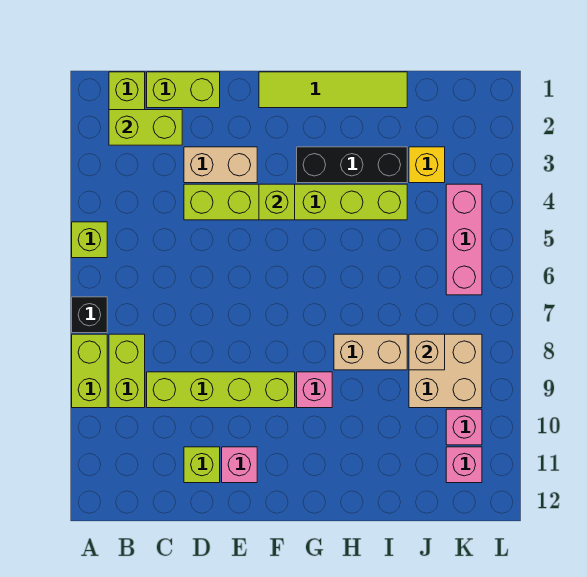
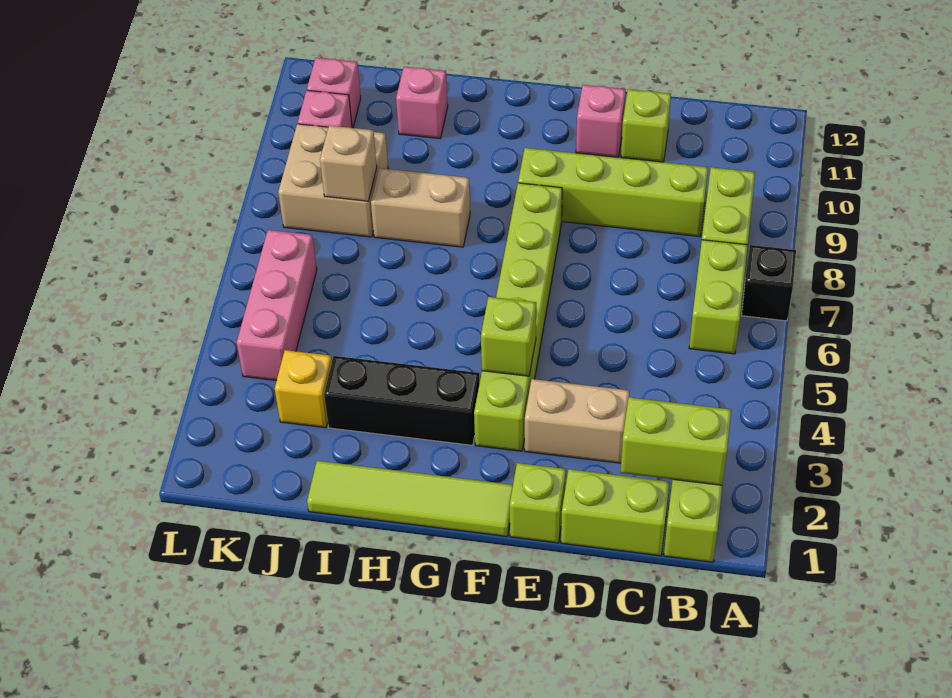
lime 1x1 brick [72,222,107,258] -> lime 1x1 brick moved to [510,463,566,543]
lime 1x2 brick [72,334,107,408] -> lime 1x2 brick moved to [689,240,748,354]
lime 1x6 brick [184,184,407,220] -> lime 1x6 brick turned to [474,183,562,451]
pink 1x1 brick [297,372,332,408] -> pink 1x1 brick moved to [396,67,448,138]

